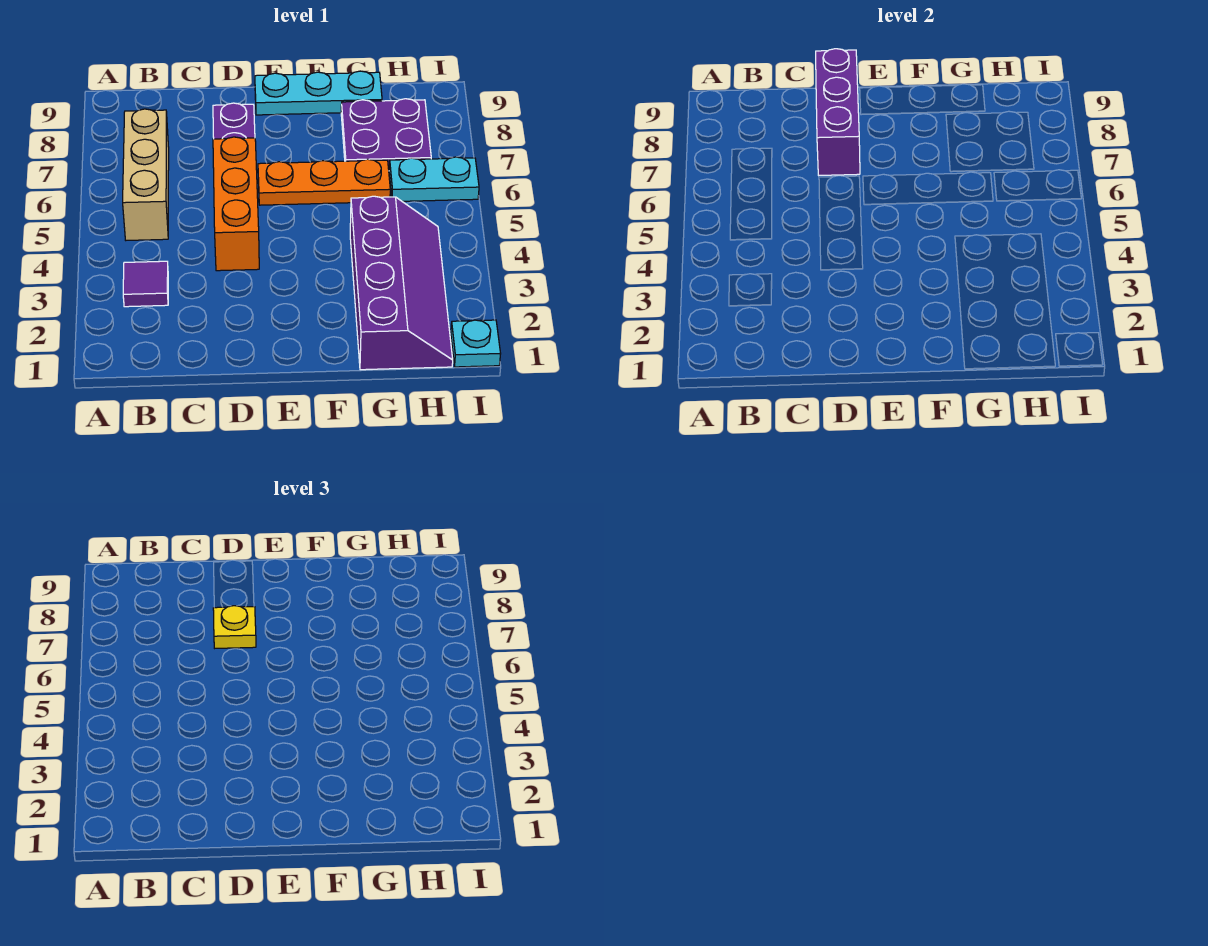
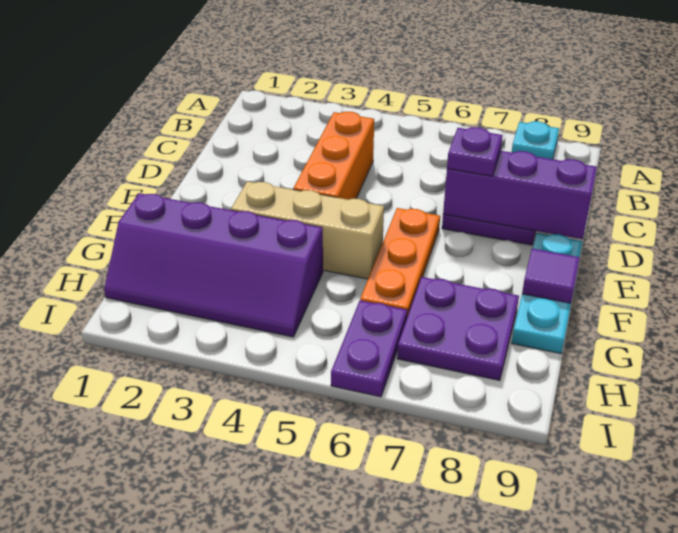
purple 1x1 tile [123,261,168,307] -> purple 1x1 tile moved to [522,249,580,303]
tan 1x3 brick [123,109,169,240] -> tan 1x3 brick moved to [231,181,384,279]
orange 1x3 brick [213,137,259,271] -> orange 1x3 brick turned to [293,112,374,200]
yellow 1x1 plate [213,606,256,648] -> purple 1x1 plate [447,127,503,176]
cyan 1x2 plate [389,157,479,201] -> purple 1x2 plate [331,300,407,397]
cyan 1x1 plate [451,320,501,367] -> cyan 1x1 plate moved to [512,121,559,159]

